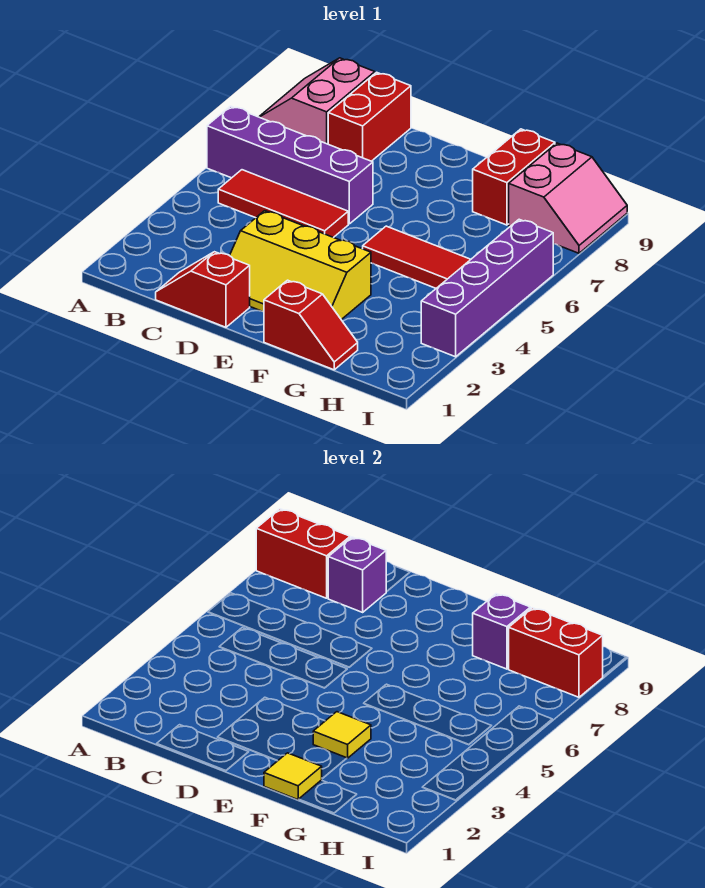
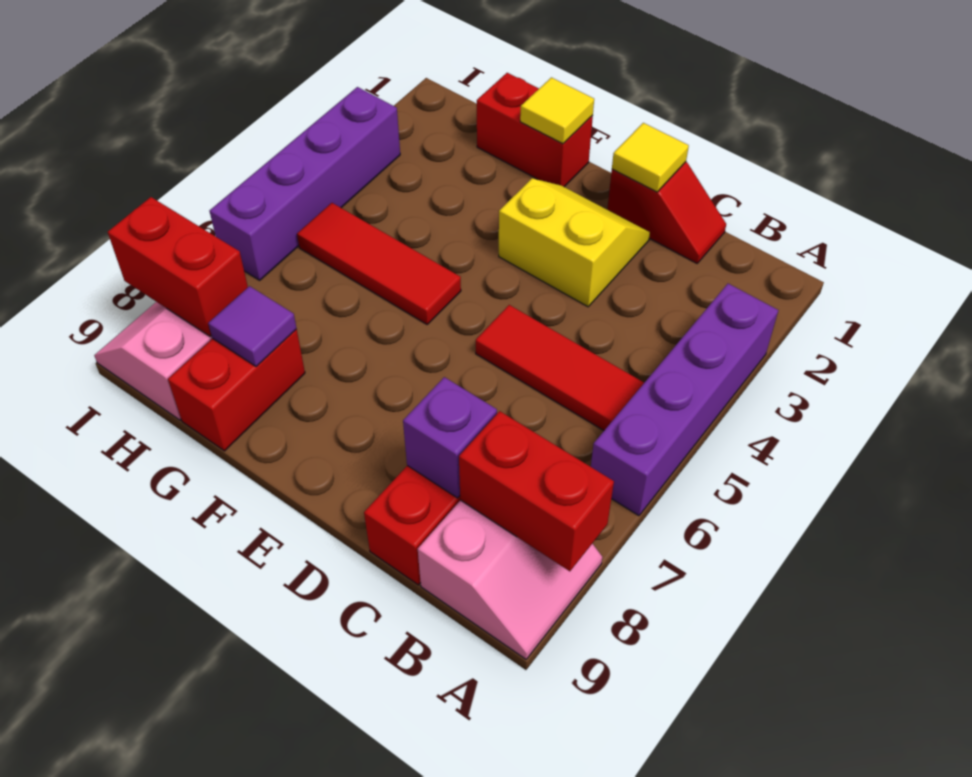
purple 1x4 brick [207,106,373,224] -> purple 1x4 brick turned to [591,284,778,516]
yellow 2x3 slope [230,211,371,320] -> yellow 2x2 slope [499,178,650,307]
red 1x2 slope [264,280,358,370] -> red 1x2 brick [477,73,593,187]
yellow 1x1 tile [313,712,371,758] -> yellow 1x1 tile moved to [612,123,689,192]
purple 1x1 brick [473,594,530,669] -> purple 1x1 tile [208,286,297,367]

